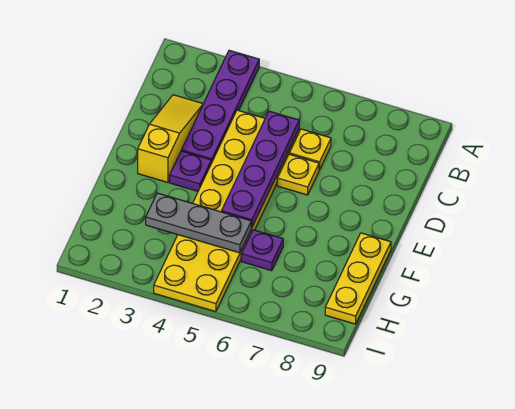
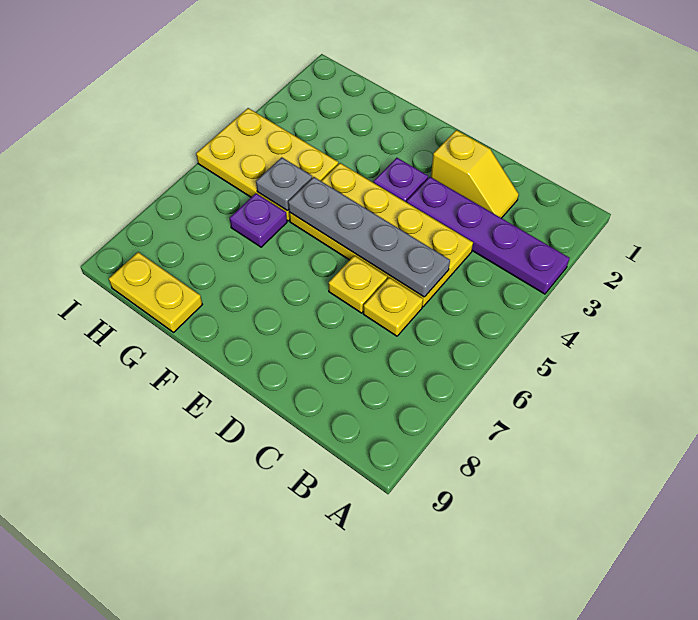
yellow 1x3 slope [138,95,203,182] -> yellow 1x2 slope [431,130,519,218]
purple 1x4 plate [222,111,299,228] -> grey 1x4 plate [288,177,450,297]
yellow 1x3 plate [325,233,391,324] -> yellow 1x2 plate [109,252,202,332]
grey 1x3 plate [146,193,251,253] -> grey 1x1 plate [256,157,312,211]

